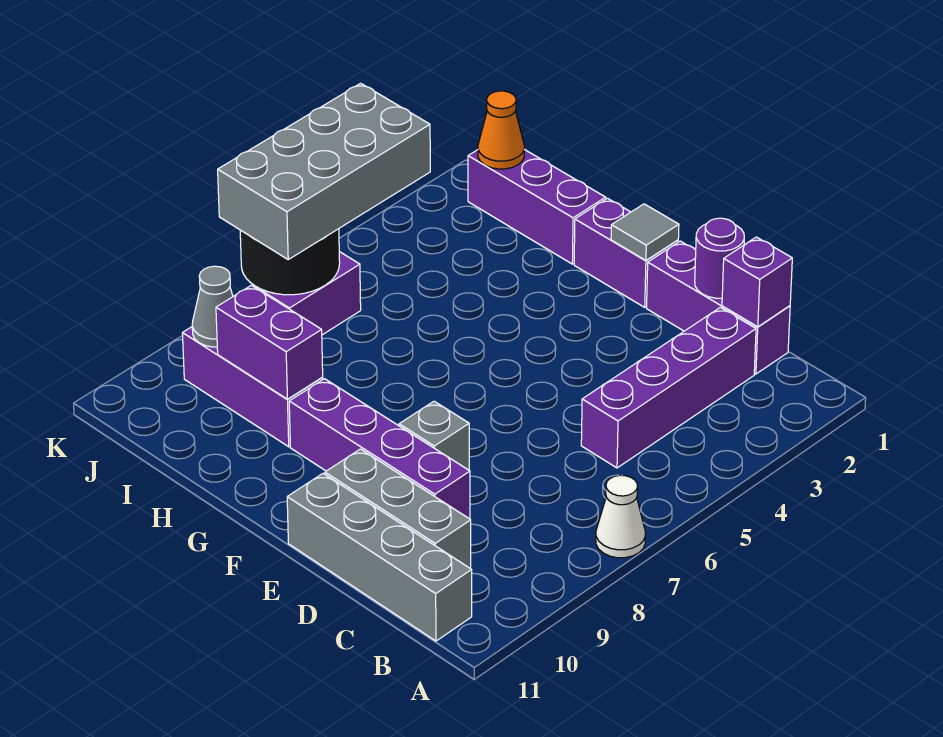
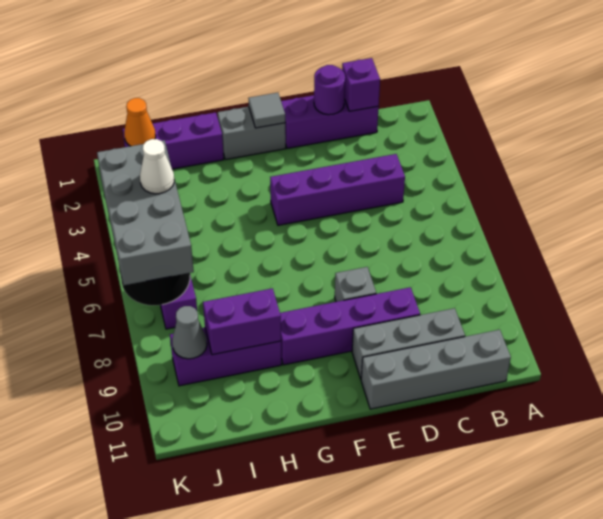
white 1x1 cone [596,475,645,558] -> white 1x1 cone moved to [140,139,174,194]
purple 1x4 brick [581,307,756,468] -> purple 1x4 brick turned to [270,154,405,225]
purple 1x2 brick [574,198,678,307] -> grey 1x2 brick [218,107,286,160]

